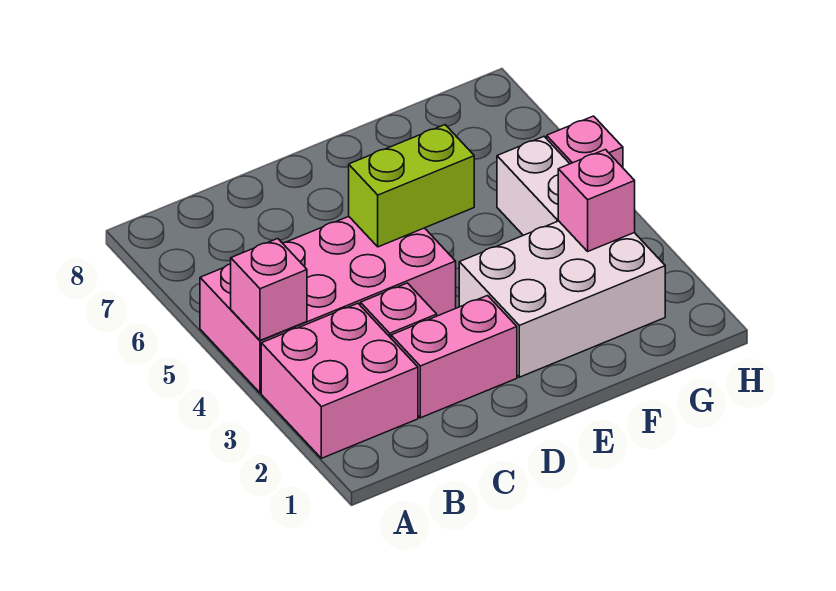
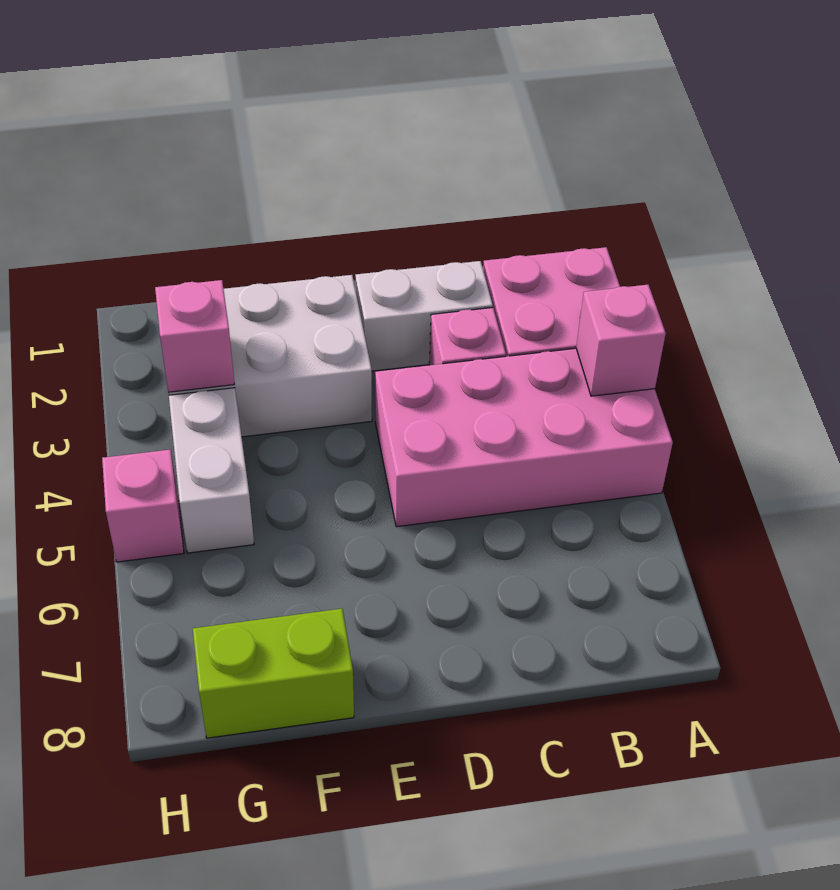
pink 1x2 brick [391,296,517,418] -> white 1x2 brick [355,261,493,371]
lime 1x2 brick [349,125,474,247] -> lime 1x2 brick moved to [193,609,354,738]

